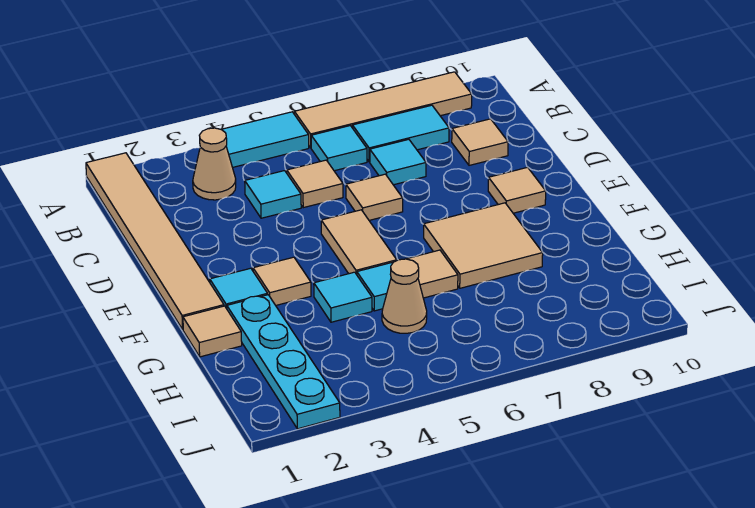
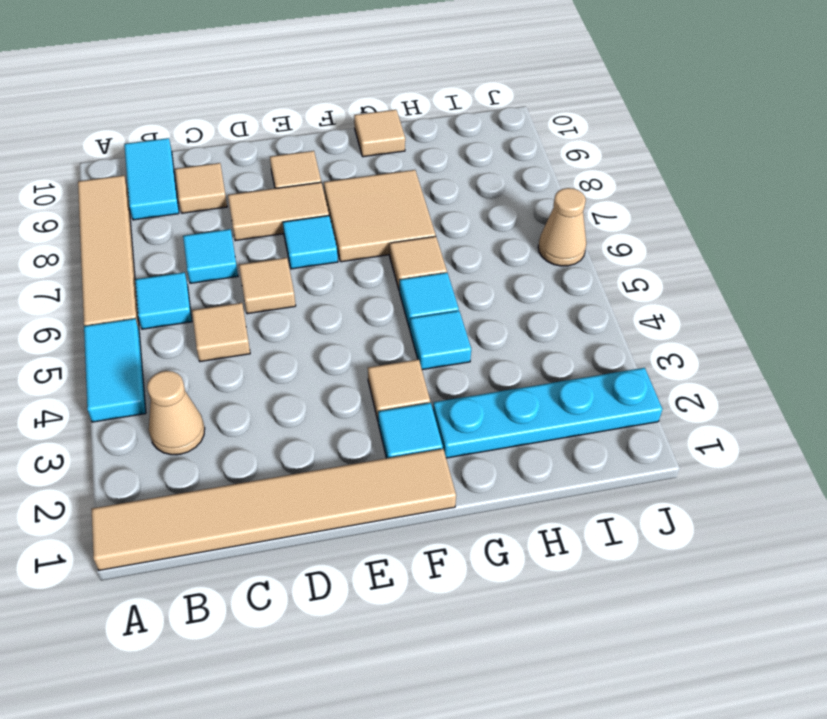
cyan 1x2 tile [353,105,449,162] -> cyan 1x2 tile moved to [124,138,179,220]
cyan 1x1 tile [245,171,301,218] -> cyan 1x1 tile moved to [283,216,338,269]
tan 1x2 tile [321,210,397,275] -> tan 1x2 tile moved to [228,182,329,241]
tan 1x1 tile [183,306,242,357] -> tan 1x1 tile moved to [354,110,405,157]
tan 1x1 cone [382,259,427,333] -> tan 1x1 cone moved to [538,188,586,266]

